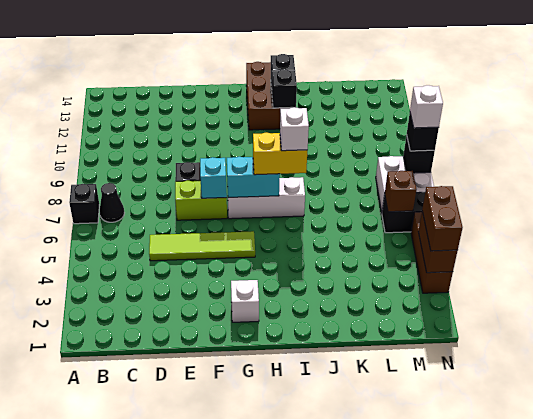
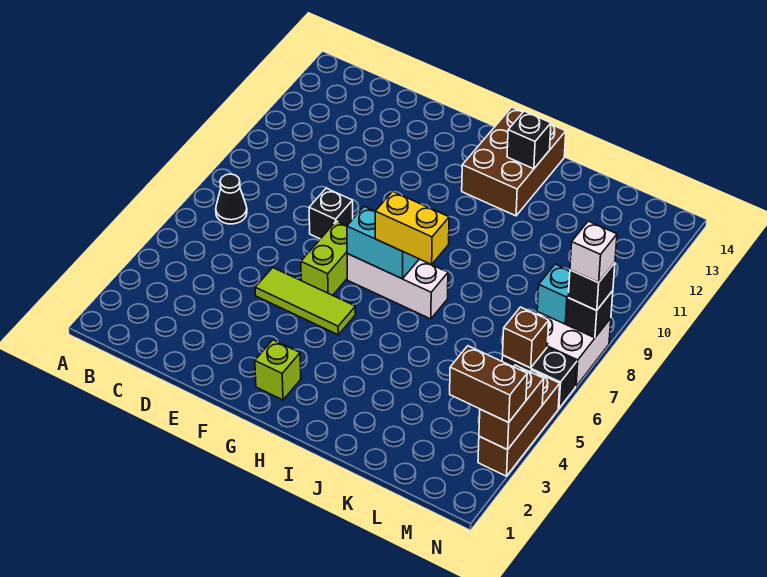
black 1x1 brick [69,184,99,224] -> none
lime 1x4 tile [149,231,255,261] -> lime 1x3 tile [255,268,356,335]
lime 1x2 brick [175,181,227,220] -> lime 1x2 brick turned to [301,221,347,295]
cyan 1x1 brick [200,157,227,198] -> cyan 1x1 brick moved to [537,264,570,324]
white 1x1 brick [231,280,259,322] -> lime 1x1 brick [255,340,301,400]
white 1x1 brick [280,107,309,151] -> none
black 1x1 brick [272,69,297,108] -> none
brown 1x2 brick [422,186,463,251] -> brown 1x2 brick turned to [450,346,527,422]

